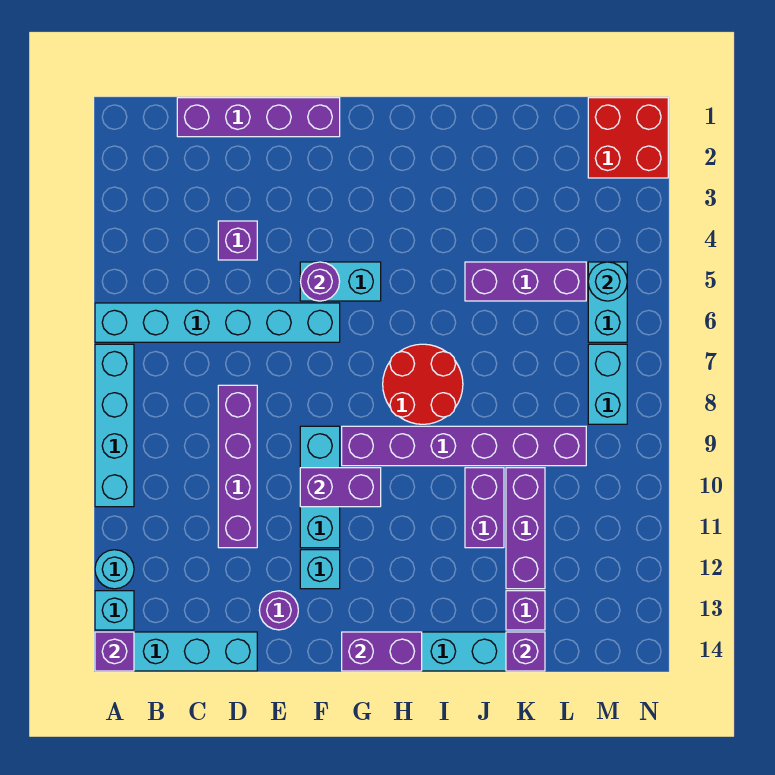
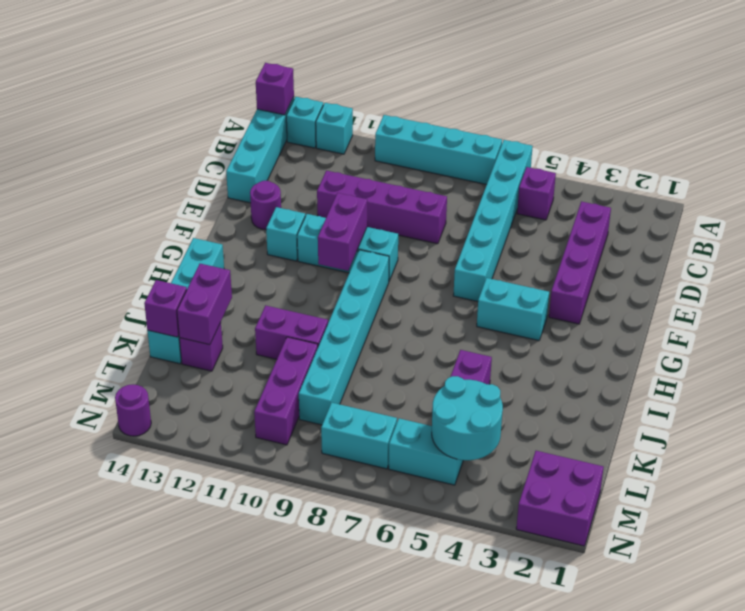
cyan 1x1 round brick [95,550,134,589] -> cyan 1x1 brick [316,103,353,154]
purple 1x4 brick [177,98,340,137] -> purple 1x4 brick moved to [549,201,611,324]
purple 1x1 brick [218,221,257,260] -> purple 1x1 brick moved to [517,167,556,220]
cyan 1x2 brick [300,262,381,301] -> cyan 1x2 brick turned to [477,278,549,341]
purple 1x1 round brick [300,262,340,301] -> purple 1x1 round brick moved to [115,385,151,436]
purple 1x6 brick [342,426,586,466] -> cyan 1x6 brick [299,250,389,425]
purple 1x2 brick [342,632,422,671] -> purple 1x2 brick moved to [177,264,232,345]
red 2x2 round brick [383,344,463,424] -> none
purple 1x3 brick [506,468,545,589] -> purple 1x3 brick turned to [254,337,318,445]
red 2x2 brick [588,98,668,178] -> purple 2x2 brick [516,451,604,546]
cyan 1x1 round brick [588,262,627,301] -> cyan 2x2 round brick [432,376,503,460]

